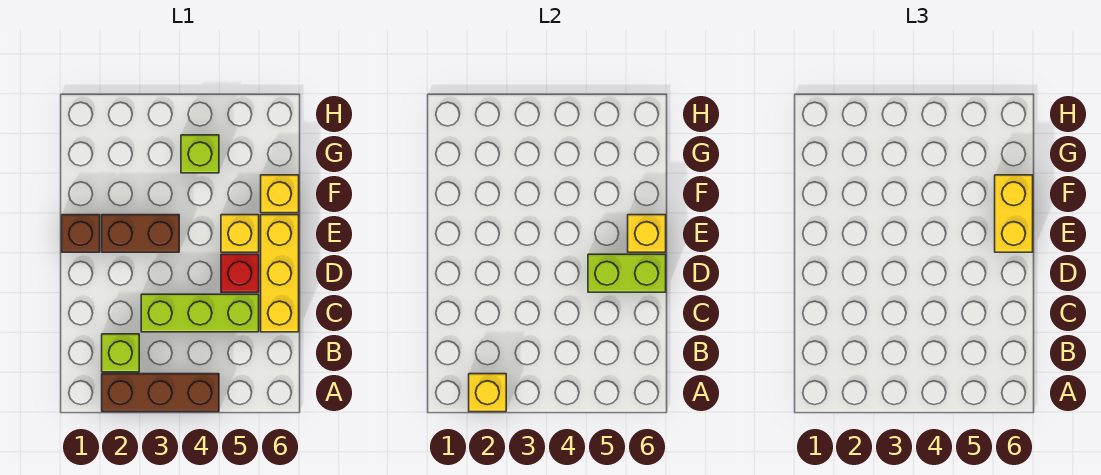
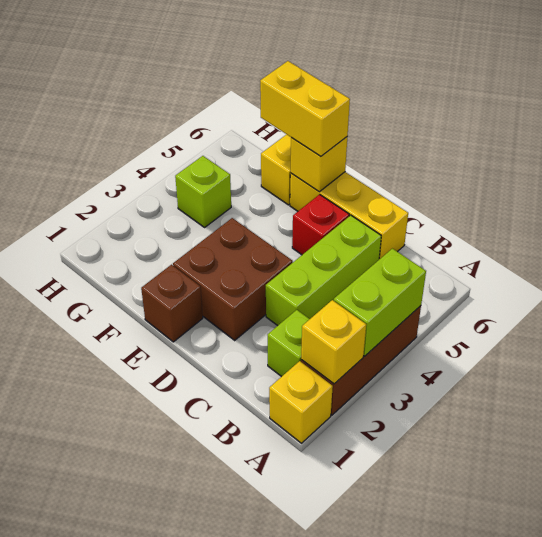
lime 1x2 brick [588,254,666,292] -> lime 1x2 brick moved to [334,249,426,356]
brown 1x2 brick [102,215,179,252] -> brown 2x2 brick [173,218,293,340]
yellow 1x1 brick [221,215,259,252] -> yellow 1x1 brick moved to [269,361,333,443]

